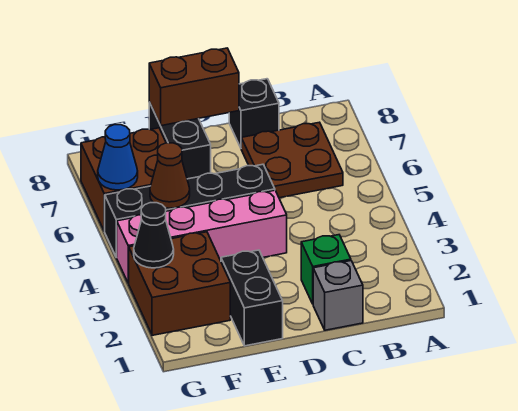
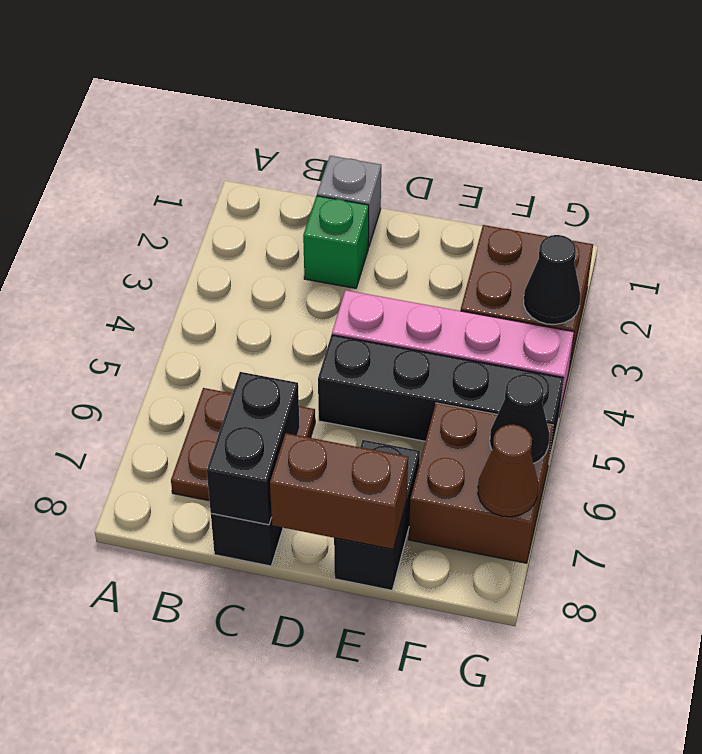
black 1x2 brick [221,250,283,346] -> black 1x2 brick moved to [207,372,300,525]
brown 1x1 cone [150,143,190,208] -> brown 1x1 cone moved to [478,424,538,517]
blue 1x1 cone [98,125,138,190] -> black 1x1 cone [490,375,549,463]

